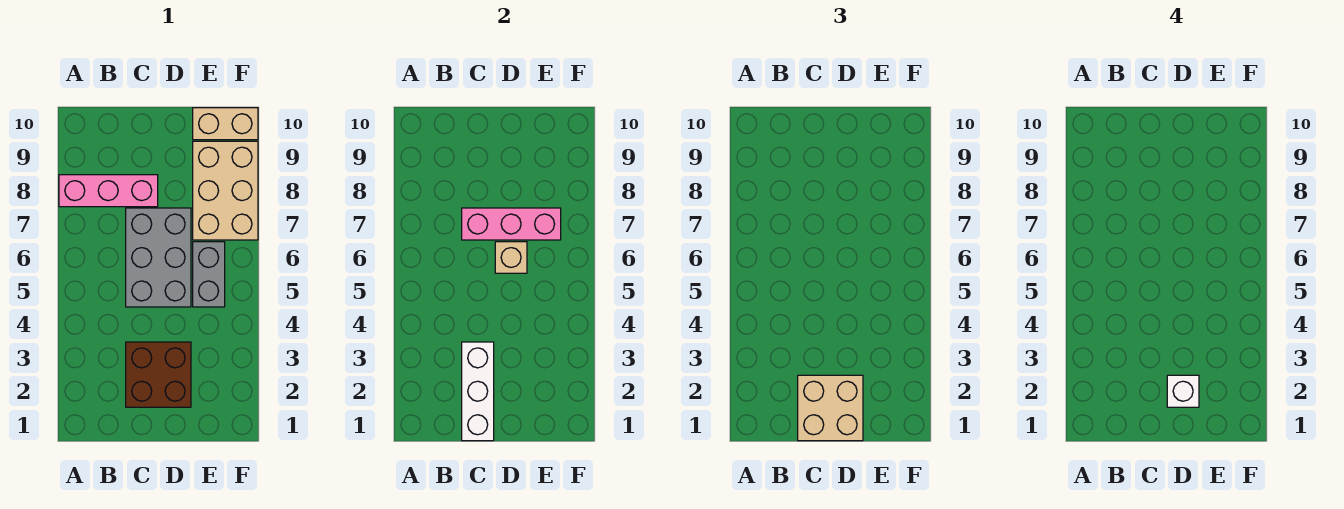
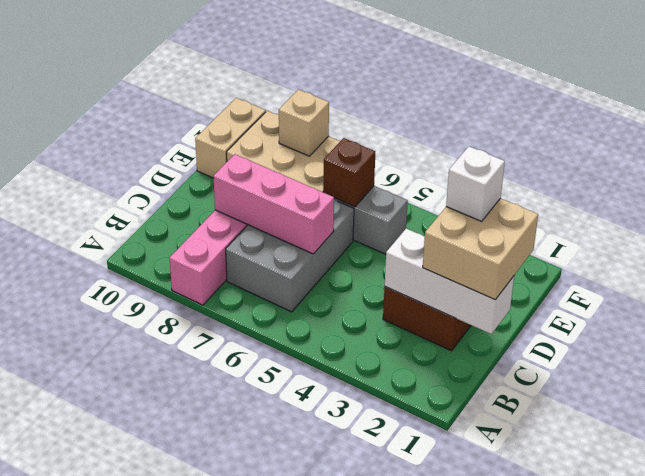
grey 2x3 brick [126,208,191,307] -> grey 2x3 brick turned to [226,200,354,312]
pink 1x3 brick [462,208,561,240] -> pink 1x3 brick turned to [214,154,334,254]
tan 1x1 brick [495,242,527,273] -> tan 1x1 brick moved to [279,90,329,156]
none -> brown 1x1 brick [323,138,375,207]

